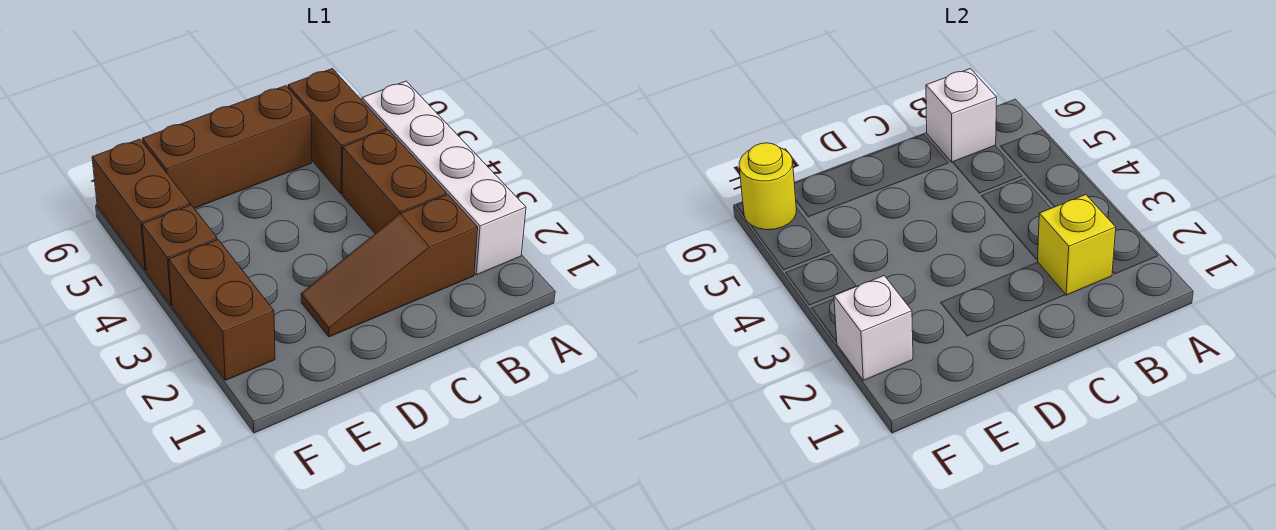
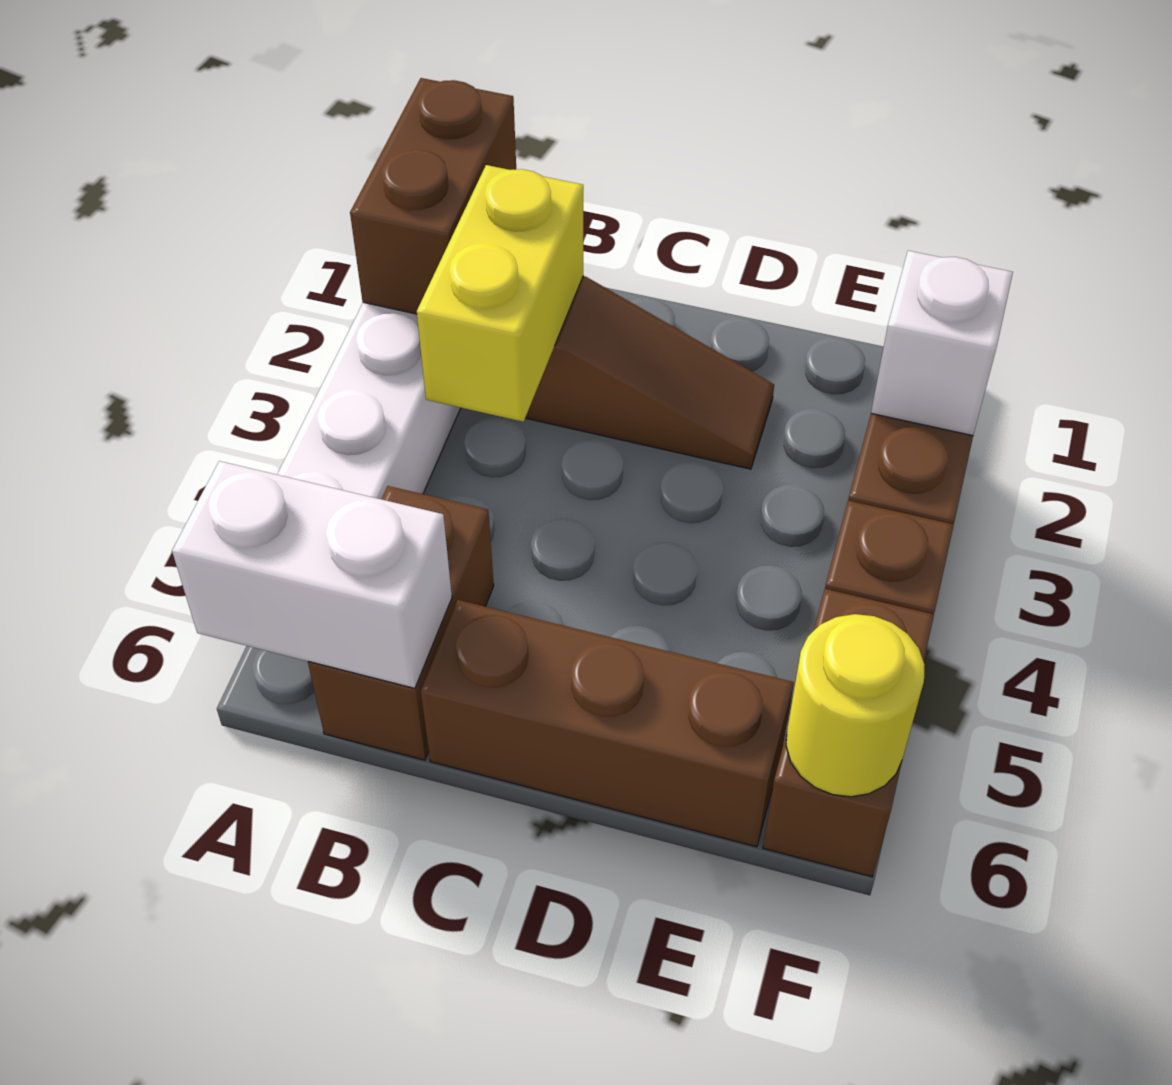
yellow 1x1 brick [1038,195,1116,295] -> yellow 1x2 brick [417,165,583,422]
brown 1x2 brick [342,130,446,234] -> brown 1x2 brick moved to [350,78,516,314]
white 1x1 brick [926,69,997,162] -> white 1x2 brick [172,461,452,688]

